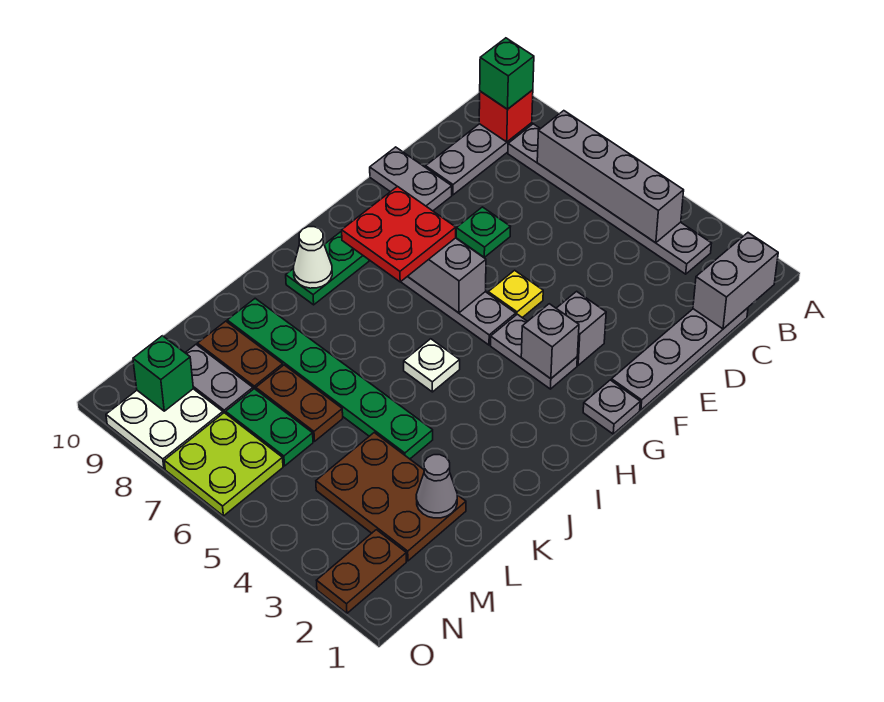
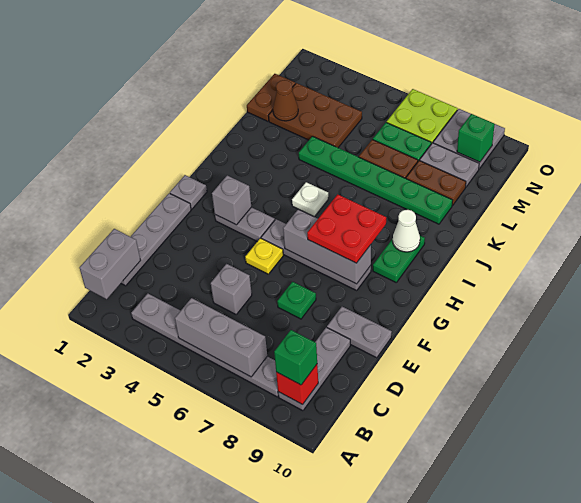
grey 1x4 brick [537,111,684,243] -> grey 1x3 brick [175,298,267,377]
grey 1x1 brick [556,291,606,365] -> grey 1x1 brick moved to [211,264,252,314]
grey 1x1 cone [416,455,457,518] -> brown 1x1 cone [273,80,298,121]
brown 1x2 plate [317,530,406,613] -> brown 1x2 plate moved to [247,74,295,121]
white 2x2 plate [106,389,223,469] -> grey 2x2 plate [433,109,505,169]

